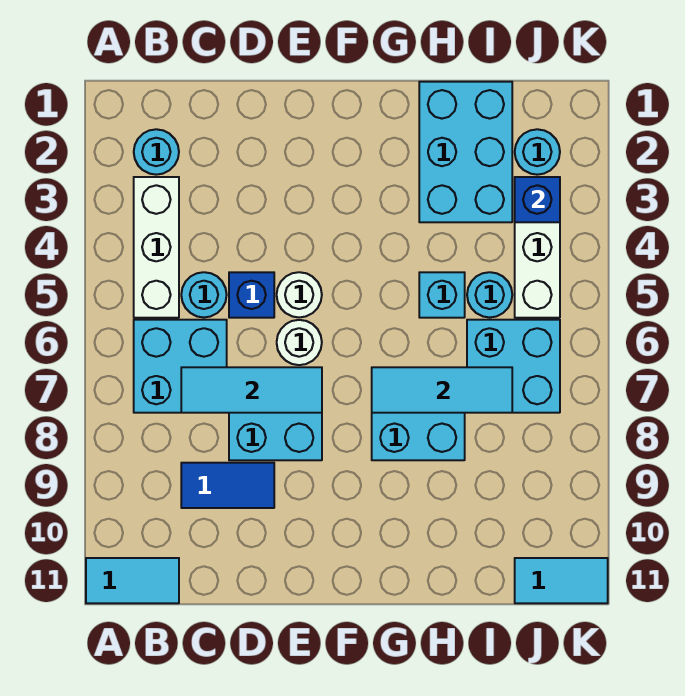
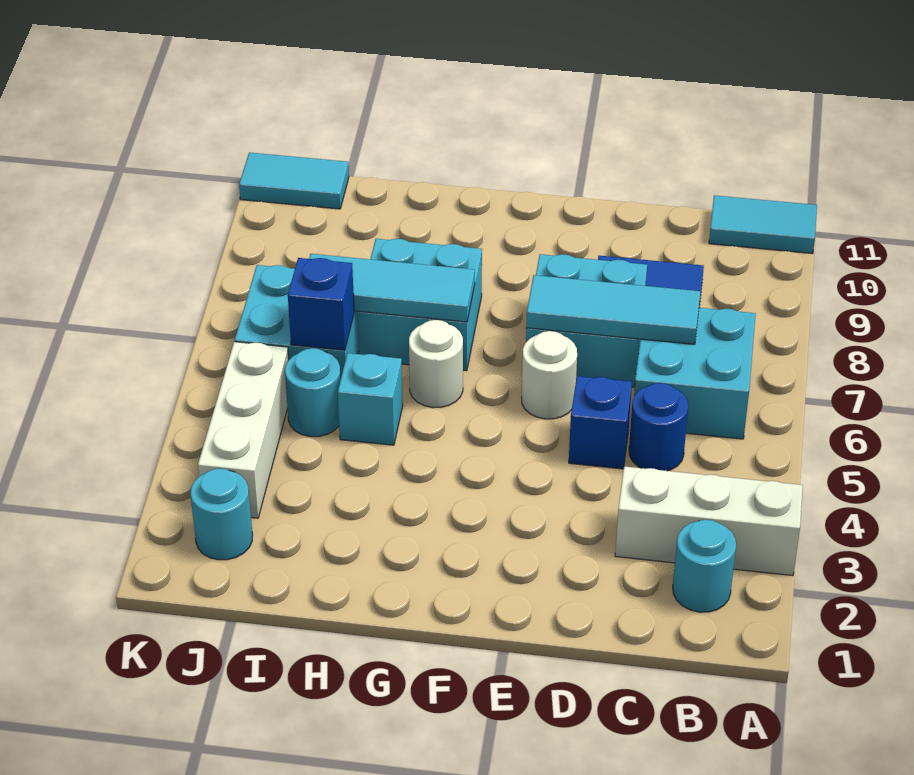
white 1x3 brick [134,177,179,318] -> white 1x3 brick turned to [615,466,803,576]
cyan 1x1 round brick [181,272,227,317] -> blue 1x1 round brick [629,383,688,471]
white 1x1 round brick [277,272,322,317] -> white 1x1 round brick moved to [409,320,463,408]
cyan 2x3 brick [419,82,512,222] -> none
blue 1x1 brick [515,177,560,222] -> blue 1x1 brick moved to [288,258,354,350]

